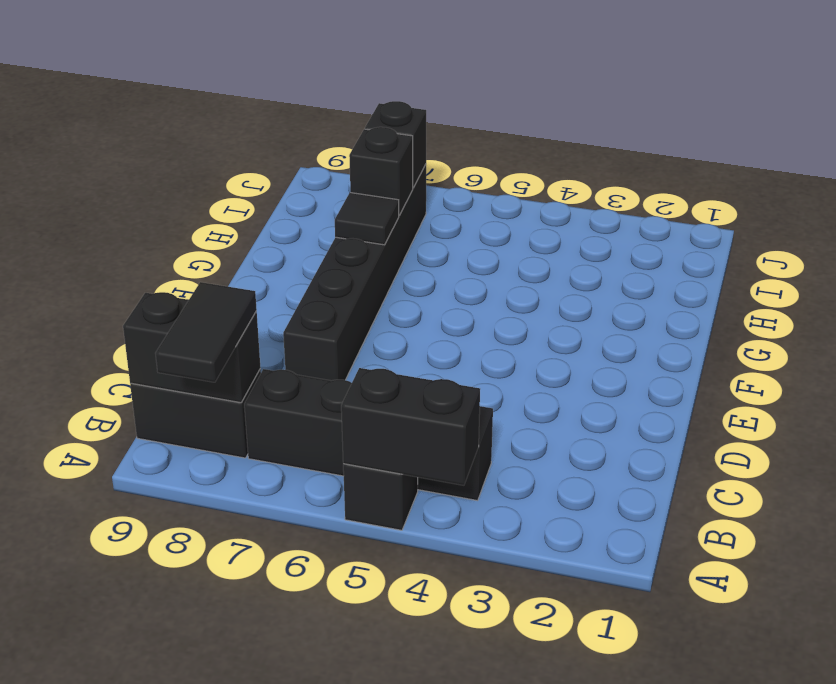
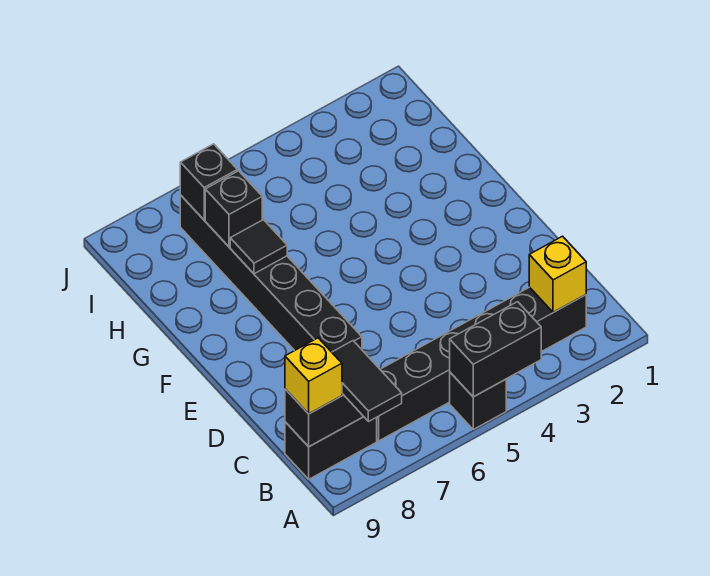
none -> yellow 1x1 brick [529,236,586,312]
black 1x4 brick [244,369,493,501] -> black 1x6 brick [377,287,586,441]
none -> yellow 1x1 brick [285,338,342,414]

